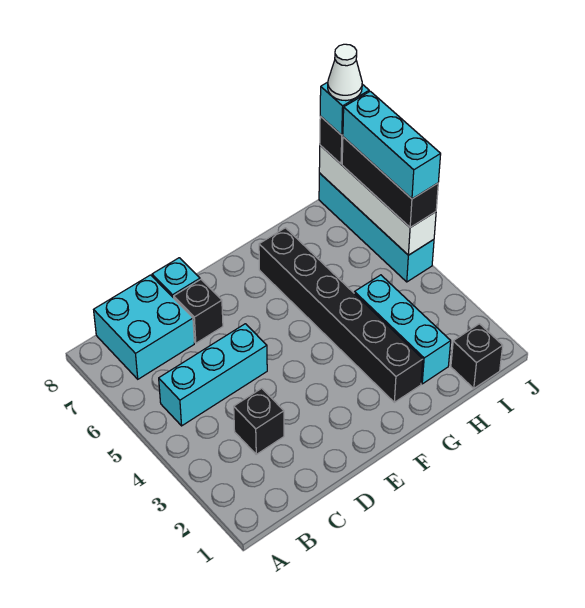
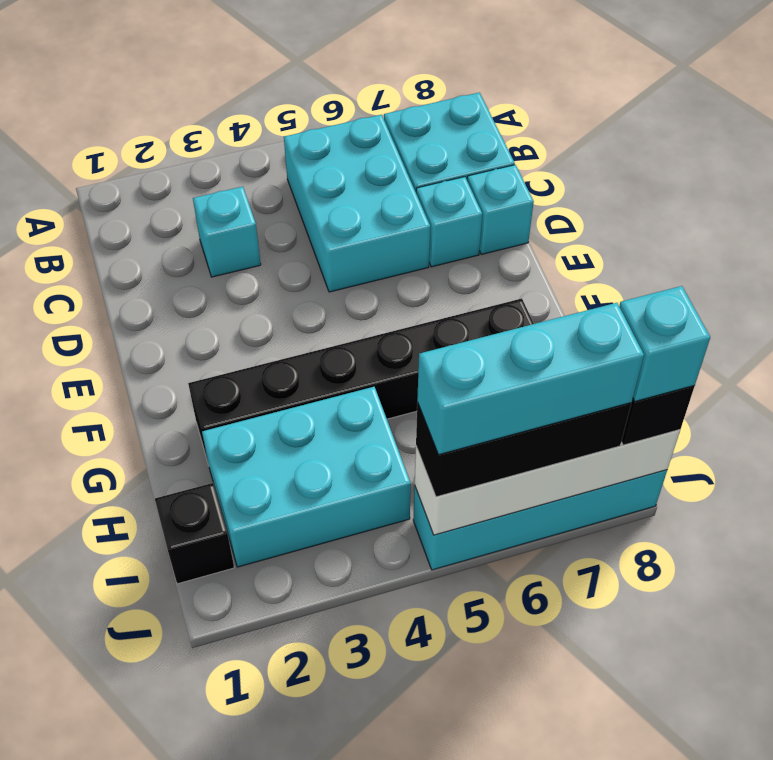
cyan 1x3 brick [159,324,267,426] -> cyan 2x3 brick [284,115,430,292]
black 1x1 brick [234,388,284,454] -> cyan 1x1 brick [193,187,261,277]
black 1x1 brick [174,280,223,343] -> cyan 1x1 brick [416,177,482,267]
cyan 1x3 brick [354,275,451,384] -> cyan 2x3 brick [202,387,411,567]
white 1x1 cone [328,44,362,101] -> none

